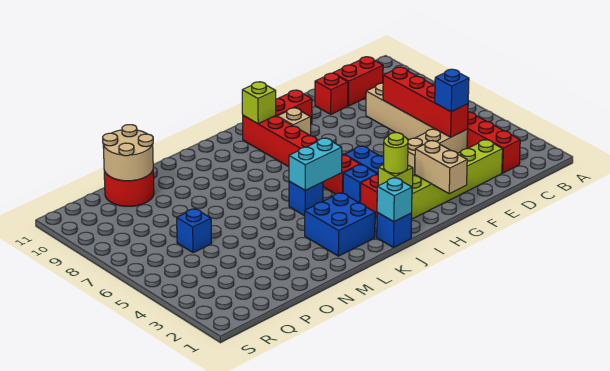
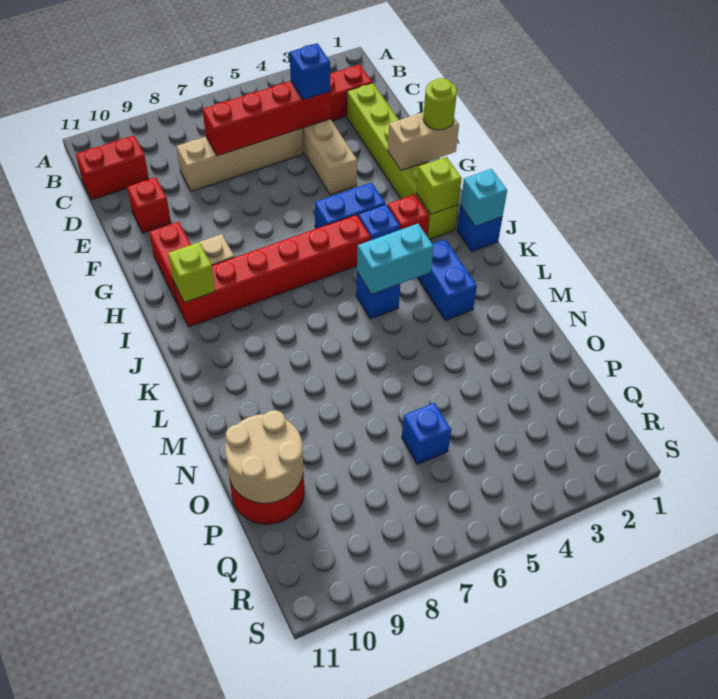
red 1x2 brick [333,57,383,106] -> red 1x2 brick turned to [76,136,149,199]
lime 1x1 round brick [384,133,408,174] -> lime 1x1 round brick moved to [423,78,457,130]
cyan 1x2 brick [289,138,342,190] -> cyan 1x2 brick turned to [357,224,434,294]
blue 2x2 brick [305,193,375,256] -> blue 1x2 brick [417,239,477,321]

